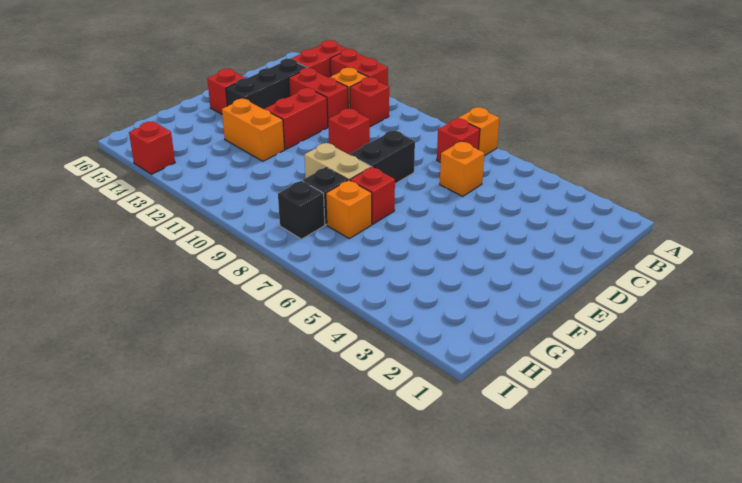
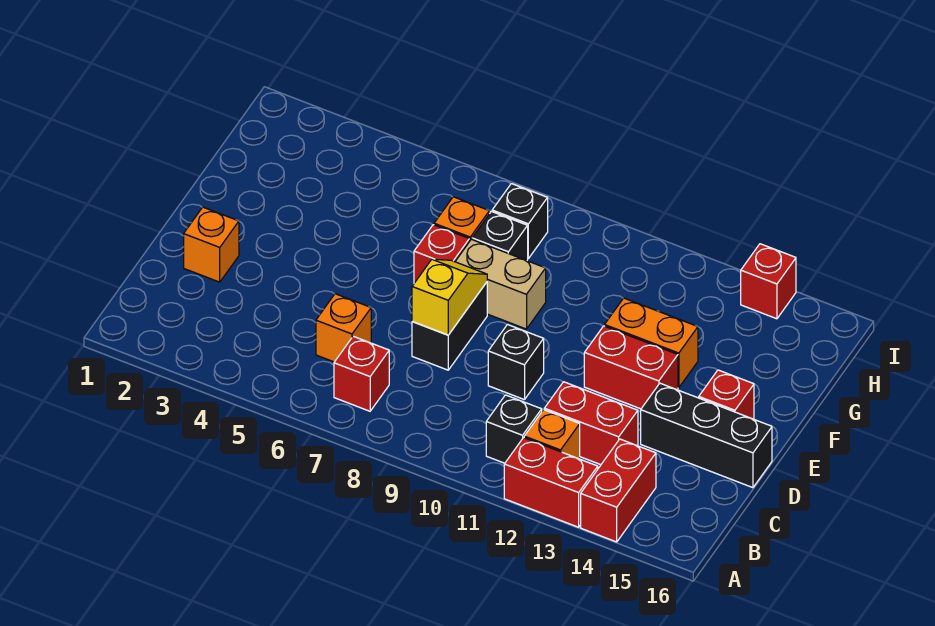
orange 1x1 brick [458,107,499,156] -> orange 1x1 brick moved to [184,207,239,282]
red 1x1 brick [350,77,389,127] -> black 1x1 brick [486,395,542,463]
black 1x3 brick [226,59,307,109] -> black 1x3 brick turned to [641,383,772,488]
none -> yellow 1x2 slope [412,259,487,335]
red 1x1 brick [328,109,370,155] -> black 1x1 brick [488,325,544,400]
red 1x2 brick [265,88,328,149] -> red 1x2 brick turned to [584,326,678,409]

